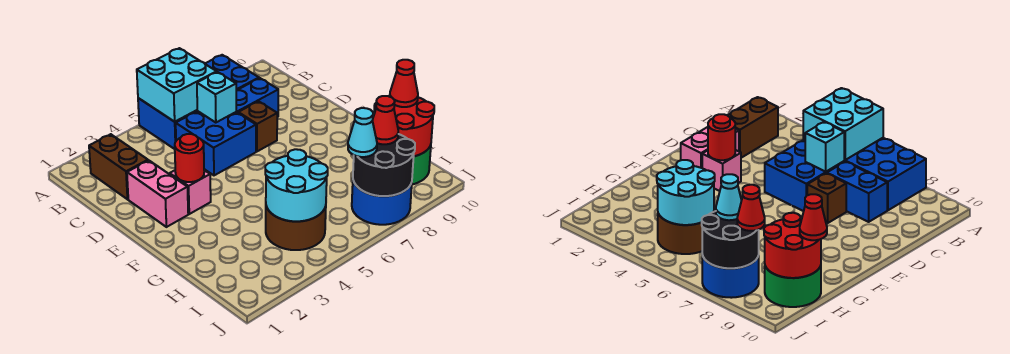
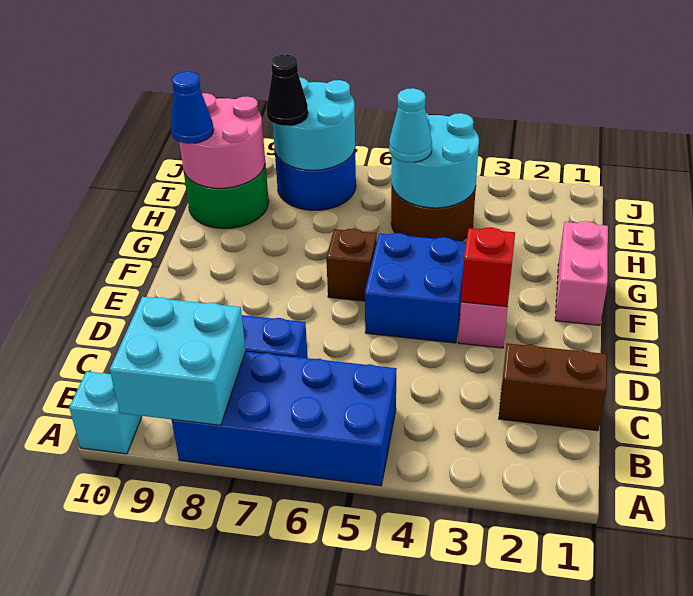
cyan 2x2 brick [137,48,216,122] -> cyan 2x2 brick moved to [110,297,246,425]
brown 1x2 brick [89,134,148,199] -> brown 1x2 brick turned to [499,343,607,431]
blue 2x2 brick [176,111,256,175] -> blue 2x2 brick moved to [365,233,466,343]
cyan 1x1 brick [197,72,236,123] -> cyan 1x1 brick moved to [69,371,142,454]
pink 1x2 brick [127,160,188,227] -> pink 1x2 brick moved to [555,221,608,325]
brown 1x1 brick [238,101,277,151] -> brown 1x1 brick moved to [326,229,377,301]
red 1x1 round brick [175,134,204,182] -> red 1x1 brick [461,227,515,307]
red 2x2 round brick [374,97,434,156] -> pink 2x2 round brick [179,93,265,188]
red 1x1 cone [390,60,418,107] -> blue 1x1 cone [171,71,214,144]
black 2x2 round brick [353,134,415,196] -> cyan 2x2 round brick [273,77,355,170]
cyan 1x1 cone [348,108,377,157] -> cyan 1x1 cone moved to [389,88,432,162]
red 1x1 cone [373,96,398,144] -> black 1x1 cone [267,54,308,126]

